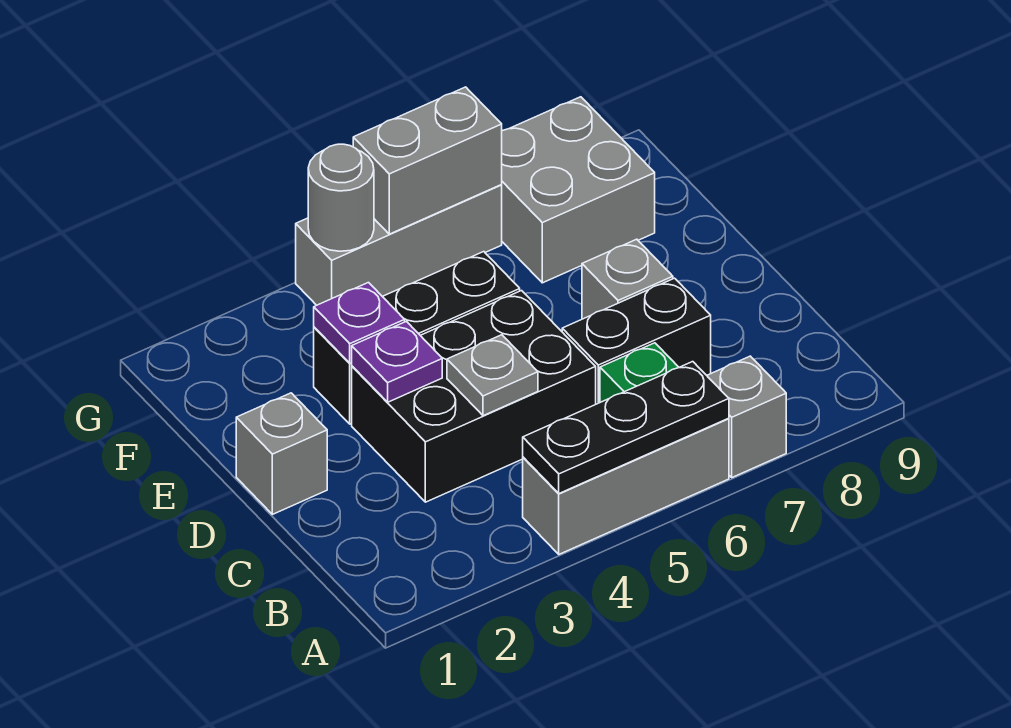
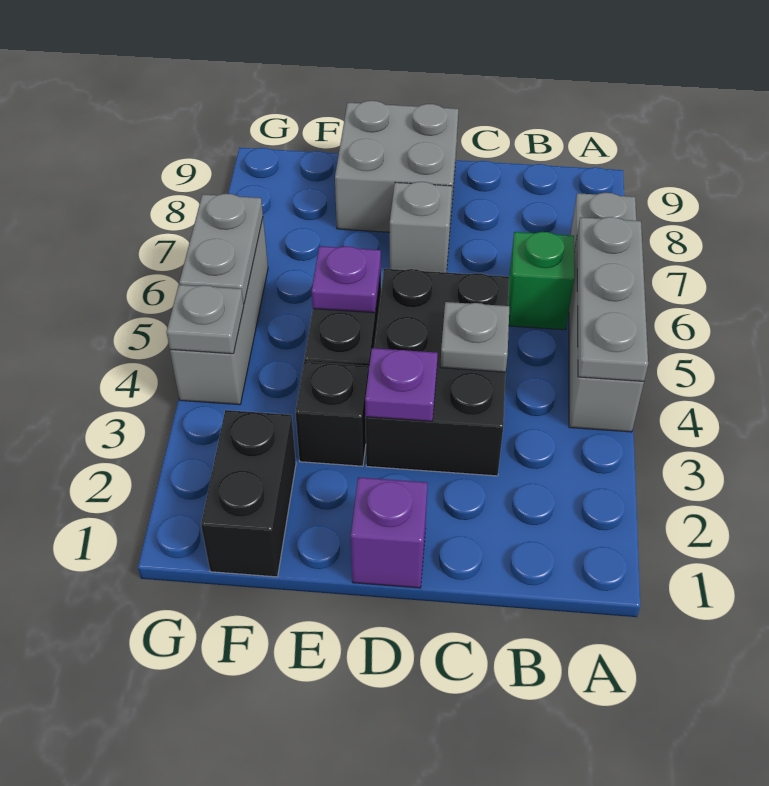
black 1x3 plate [523,362,729,493] -> grey 1x3 plate [577,217,648,381]
black 1x2 brick [562,278,711,404] -> black 1x2 brick moved to [201,410,296,577]
grey 1x1 brick [236,393,327,514] -> purple 1x1 brick [351,477,427,588]
purple 1x1 plate [314,283,405,363] -> purple 1x1 plate moved to [312,246,381,313]
grey 2x2 brick [501,97,655,283] -> grey 2x2 brick moved to [335,101,458,232]
grey 1x1 round brick [308,144,374,251] -> grey 1x1 plate [166,285,244,354]
grey 1x2 brick [353,87,502,234] -> grey 1x2 plate [179,194,263,304]

